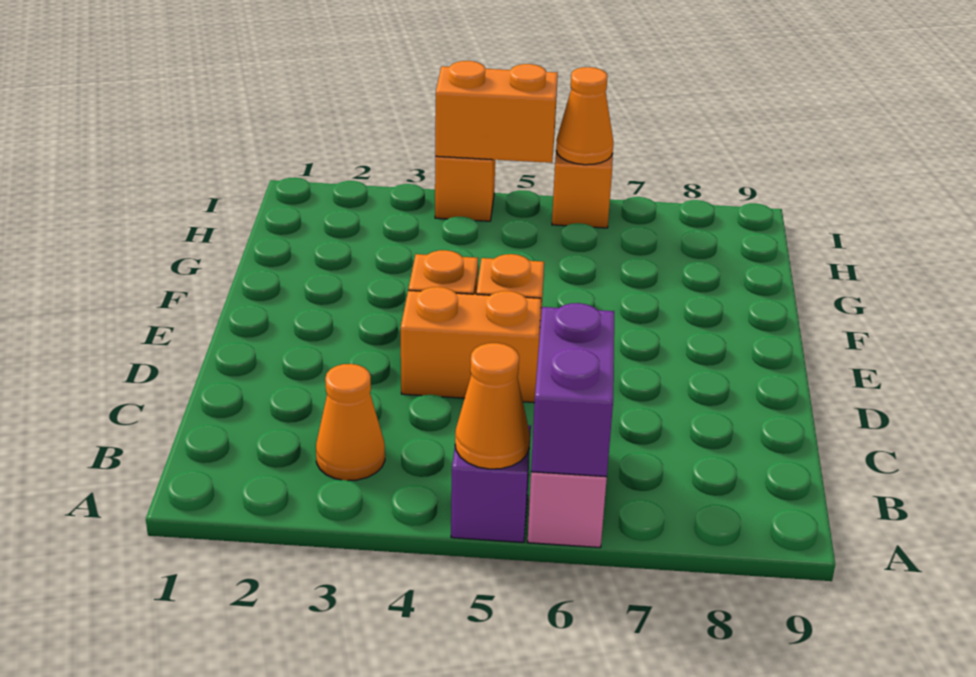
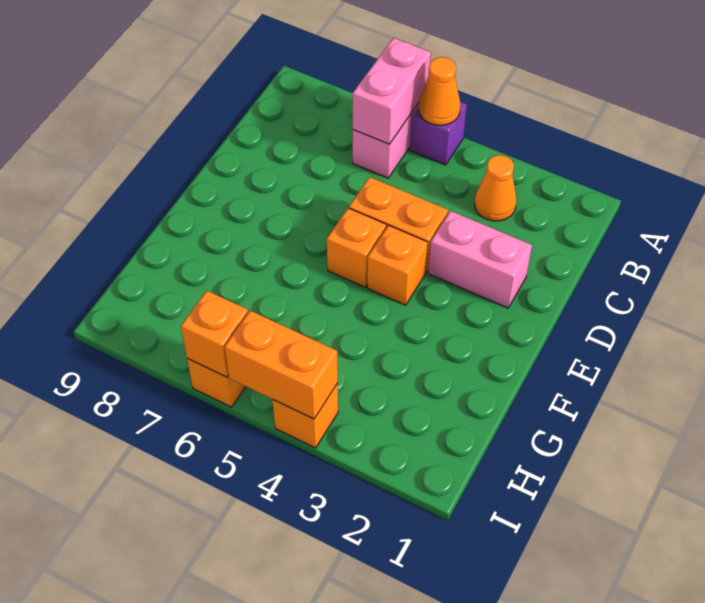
purple 1x2 brick [531,303,614,477] -> pink 1x2 brick [353,38,431,144]
none -> pink 1x2 brick [428,211,532,308]
orange 1x1 cone [556,67,613,165] -> orange 1x1 brick [181,291,248,377]

